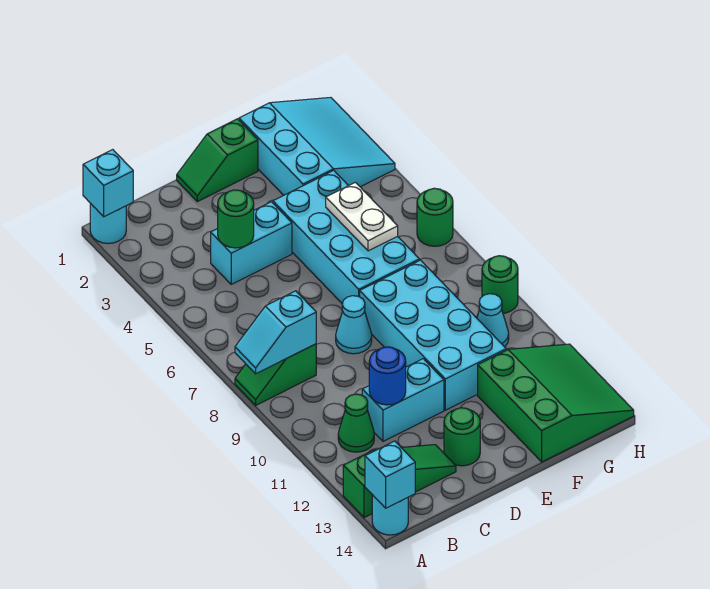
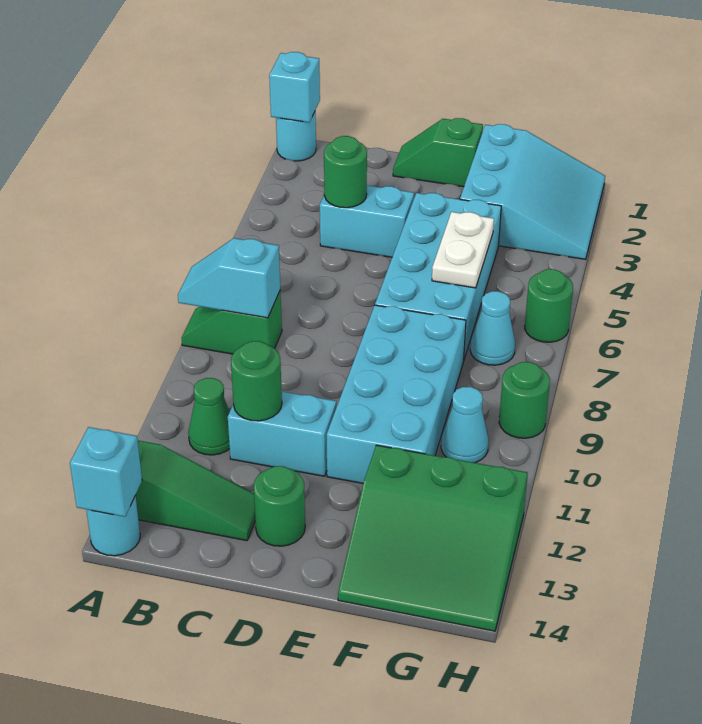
blue 1x1 round brick [369,347,406,405] -> green 1x1 round brick [231,341,282,421]
cyan 1x1 cone [336,296,372,354] -> cyan 1x1 cone moved to [470,291,515,365]
green 3x3 slope [478,344,634,462] -> green 3x3 slope turned to [338,445,528,631]

